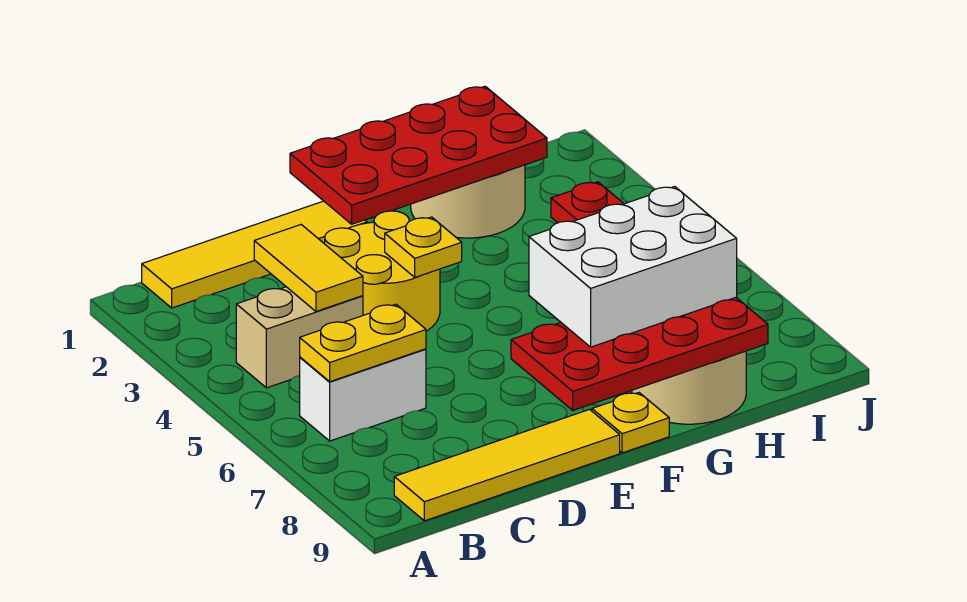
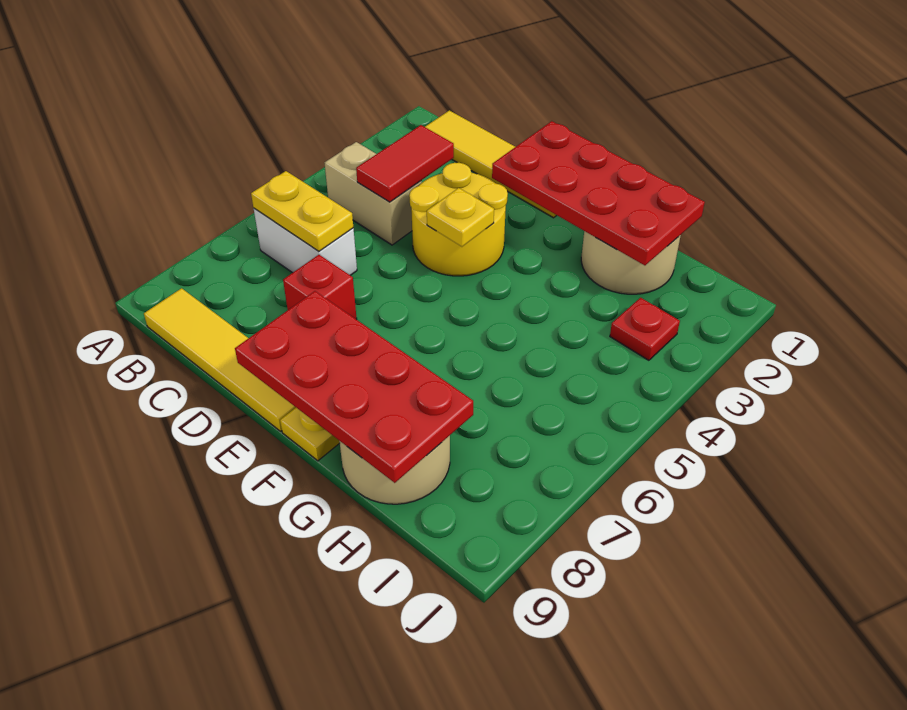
yellow 1x2 tile [254,225,363,311] -> red 1x2 tile [356,125,454,202]
none -> red 1x1 brick [283,255,357,320]
white 2x3 brick [529,187,737,347] -> none

